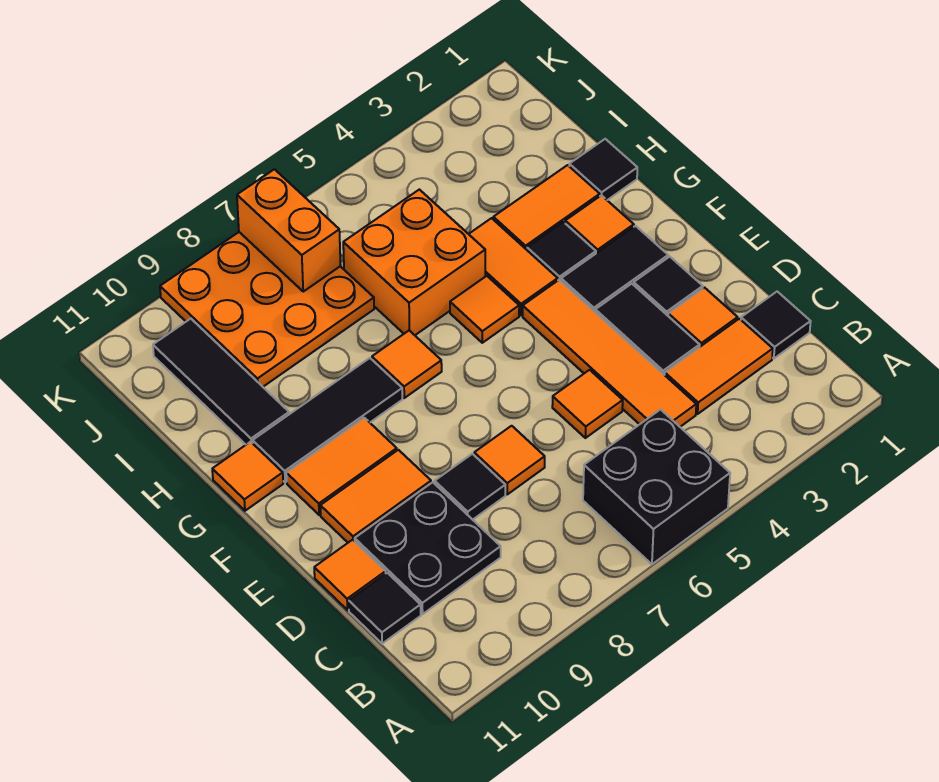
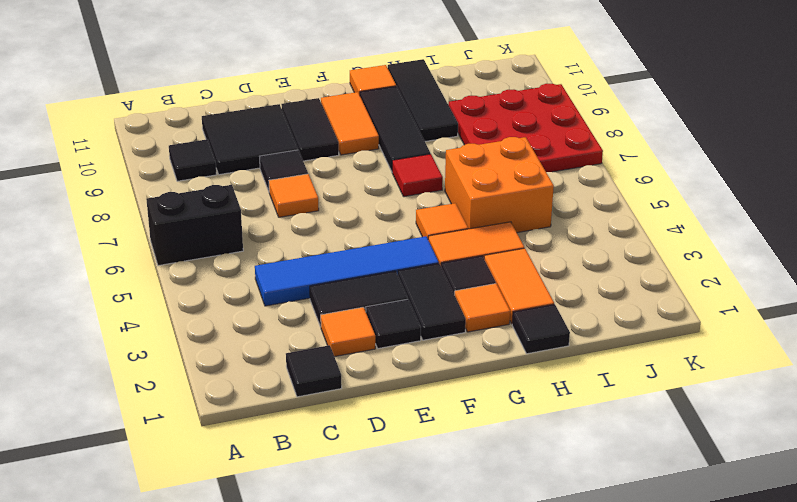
black 2x2 brick [583,410,730,564] -> black 1x2 brick [146,185,243,266]
orange 1x2 tile [665,319,773,414] -> none
orange 1x4 tile [523,280,696,427] -> blue 1x4 tile [255,236,439,306]
black 2x2 plate [355,482,501,614] -> black 2x2 tile [202,104,298,175]
black 1x1 tile [349,573,421,644] -> black 1x1 tile moved to [169,139,217,181]
orange 1x1 tile [552,370,623,438] -> none
orange 1x1 tile [314,540,386,610] -> none
orange 1x2 tile [320,450,431,543] -> black 1x2 tile [281,98,339,161]
orange 1x1 tile [372,331,442,398] -> red 1x1 tile [392,154,443,197]
black 1x3 tile [153,319,289,444] -> black 1x3 tile turned to [388,59,458,141]
orange 3x3 plate [160,232,374,387] -> red 3x3 plate [448,84,603,172]
orange 1x2 brick [237,169,341,291] -> none

